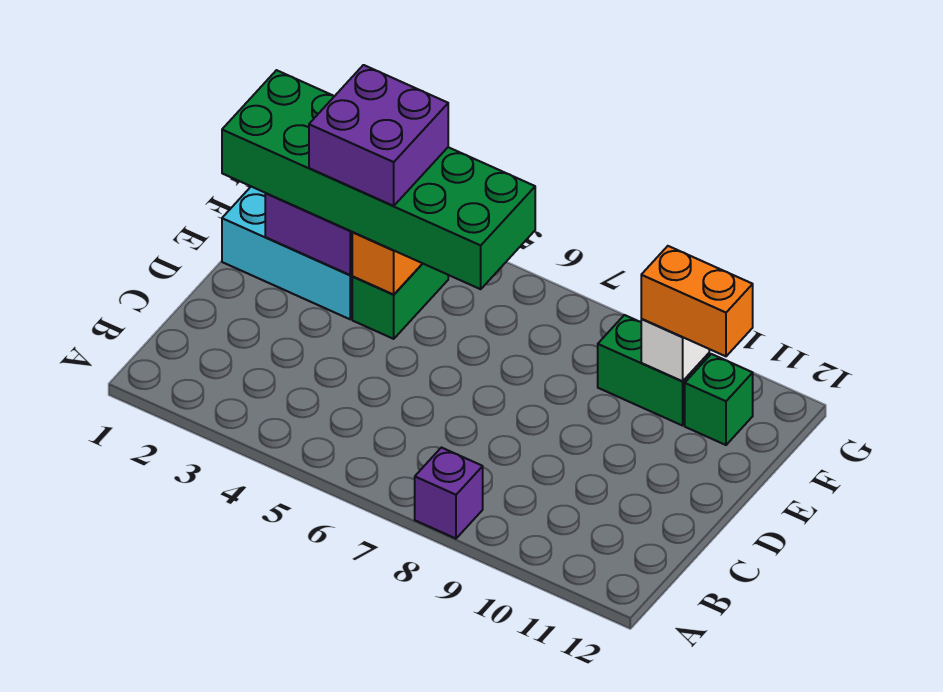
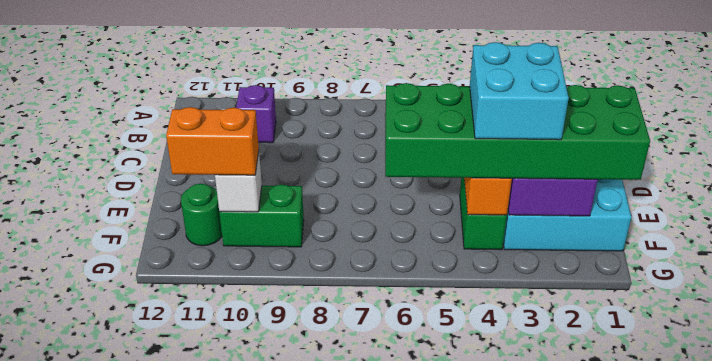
purple 1x1 brick [415,448,483,539] -> purple 1x1 brick moved to [236,85,276,143]
purple 2x2 brick [309,65,448,206] -> cyan 2x2 brick [470,42,569,140]
green 1x1 brick [685,354,753,445] -> green 1x1 round brick [181,184,222,246]

